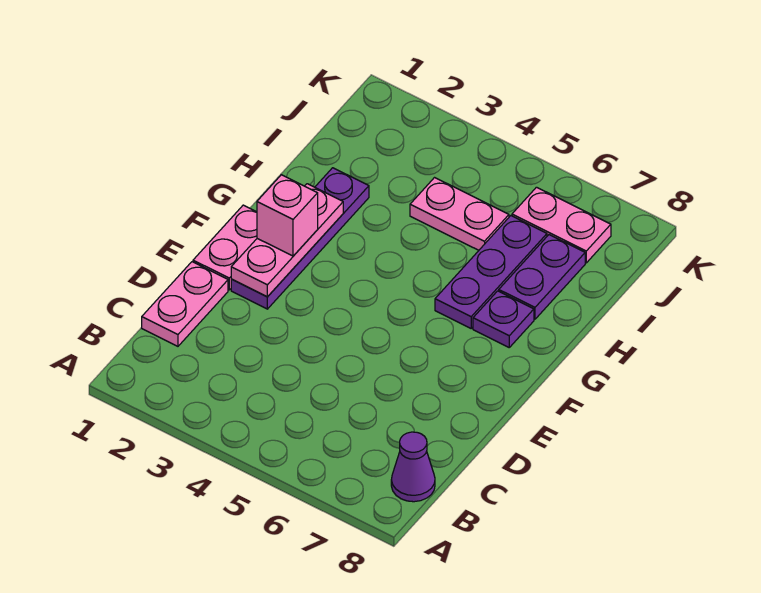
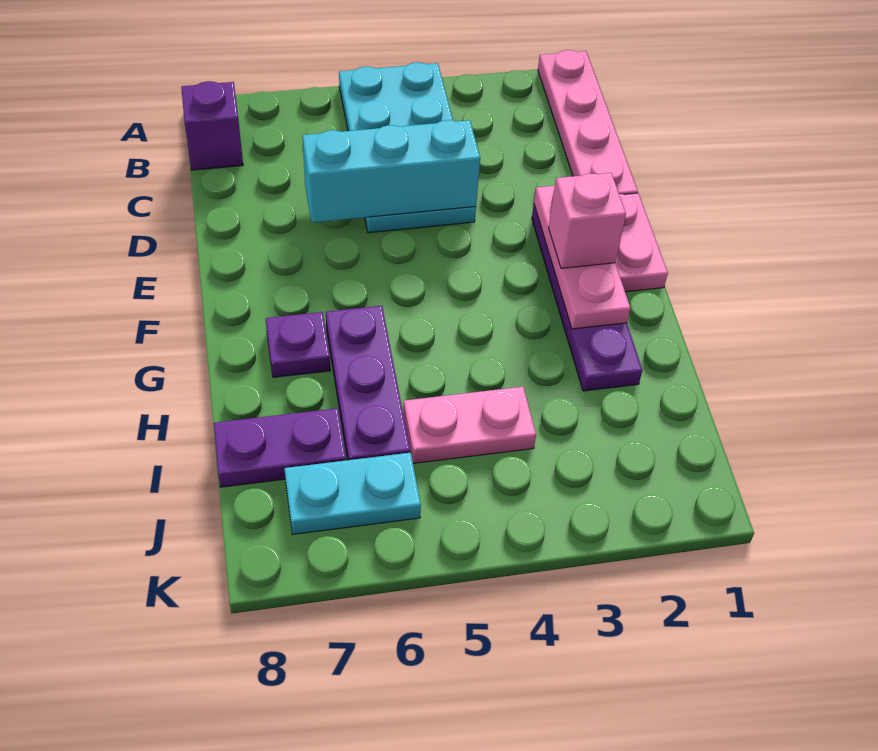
none -> cyan 2x4 plate [339,62,476,233]
purple 1x1 cone [391,432,435,502] -> purple 1x1 brick [181,81,243,170]
pink 1x2 plate [142,262,228,346] -> pink 1x4 plate [538,50,638,194]
none -> cyan 1x3 brick [303,120,480,222]
purple 1x2 plate [499,235,585,319] -> purple 1x2 plate turned to [214,408,346,487]
pink 1x2 plate [512,187,611,263] -> cyan 1x2 plate [284,453,421,534]

